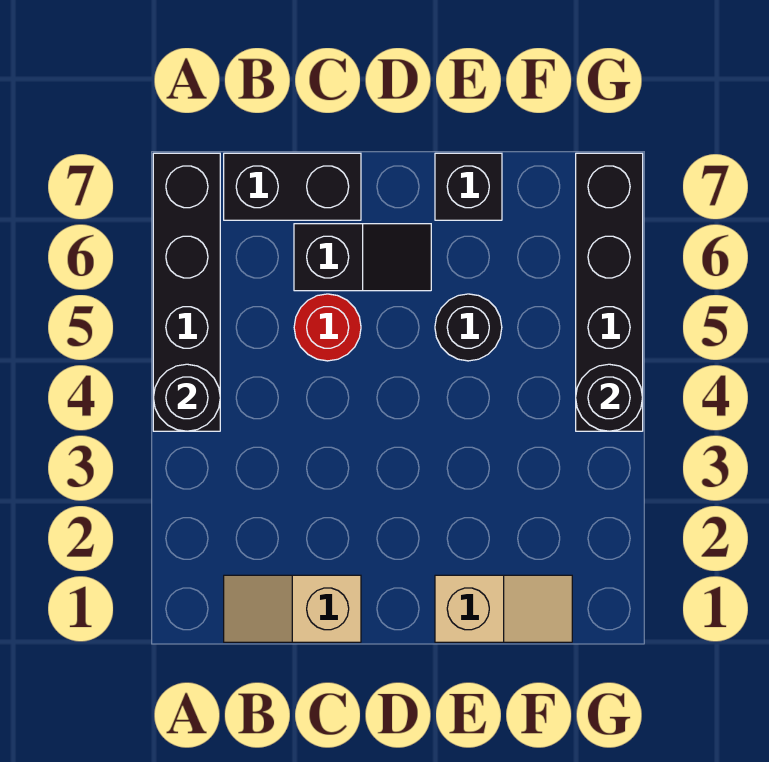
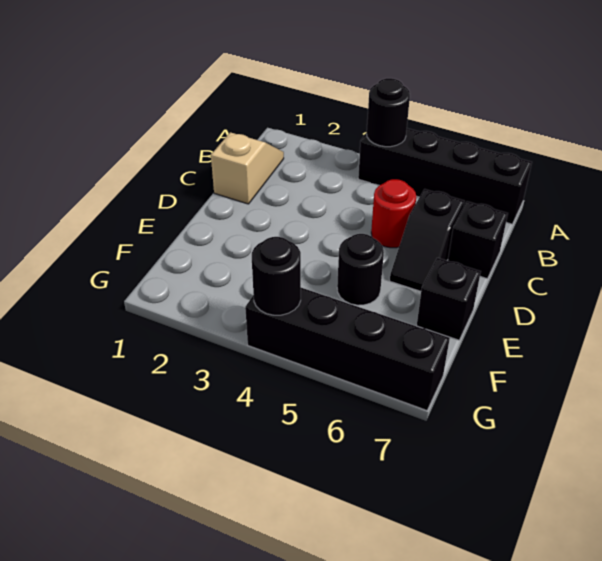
black 1x2 brick [224,153,361,220] -> black 1x1 brick [448,201,508,279]
tan 1x2 slope [435,575,572,642] -> none

